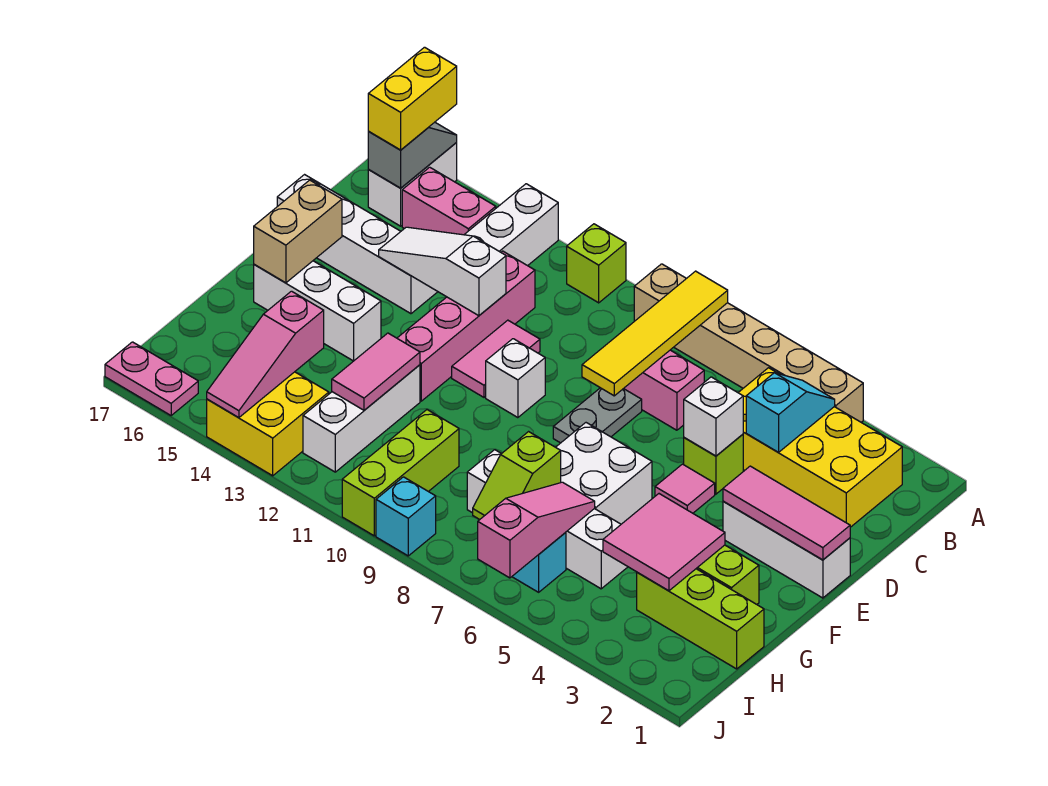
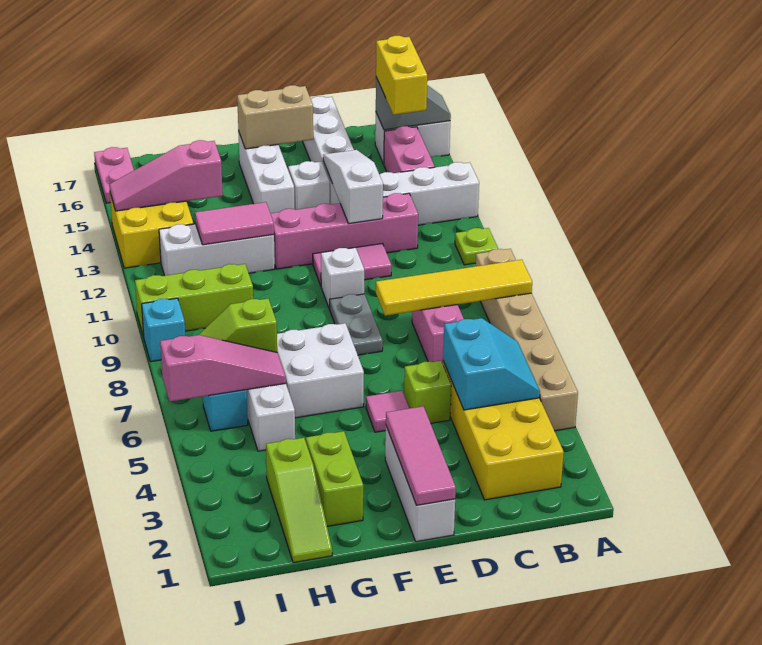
lime 1x1 brick [567,224,626,303] -> lime 1x1 plate [455,228,498,265]
yellow 1x2 brick [368,47,457,150] -> yellow 1x2 brick turned to [376,36,427,115]
cyan 1x2 slope [746,373,835,452] -> cyan 2x2 slope [443,318,540,410]
white 1x1 brick [684,377,743,456] -> white 1x1 brick moved to [288,161,330,210]
grey 1x2 plate [553,388,642,443] -> grey 1x2 plate turned to [330,294,383,355]
pink 2x2 tile [603,494,725,591] -> none
lime 1x3 brick [637,569,764,669] -> lime 1x3 slope [266,438,332,563]

